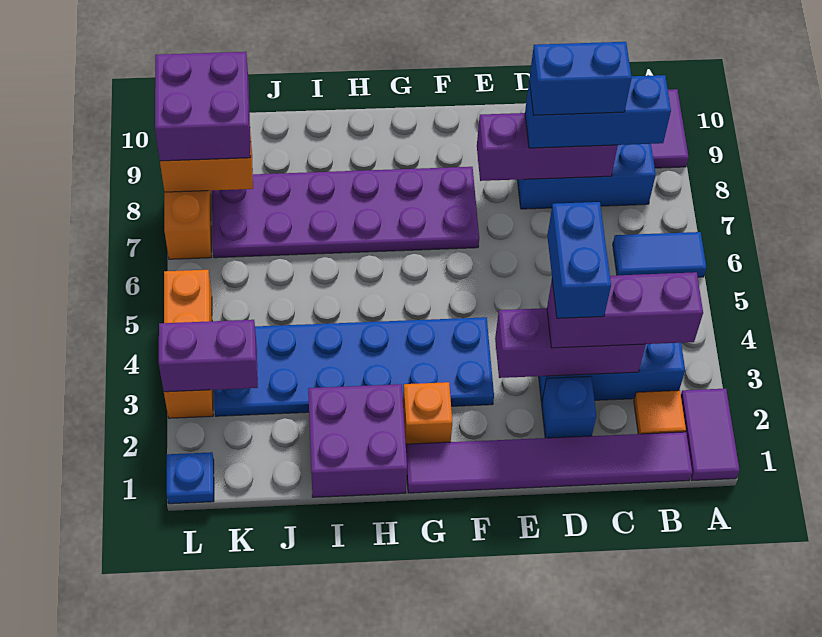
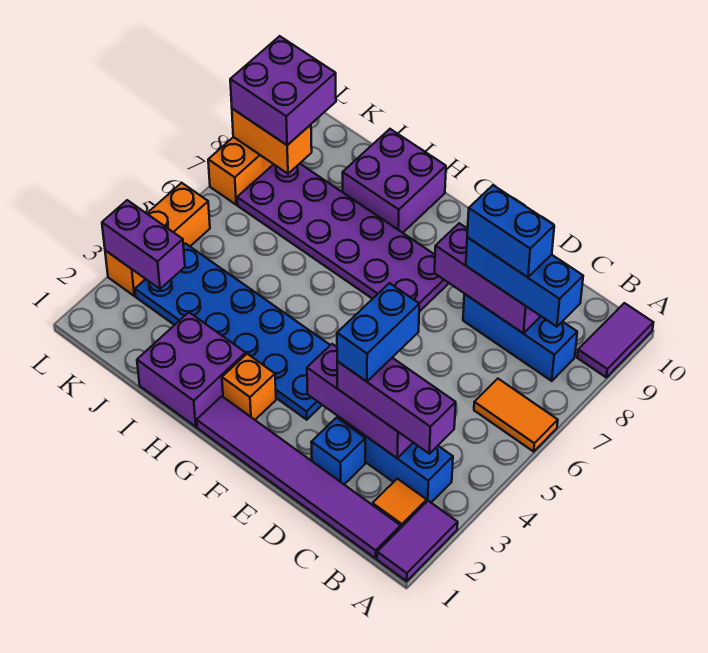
blue 1x2 tile [613,232,706,277] -> orange 1x2 tile [474,379,558,452]
none -> purple 2x2 brick [343,129,446,233]
blue 1x1 plate [167,452,214,504] -> none

